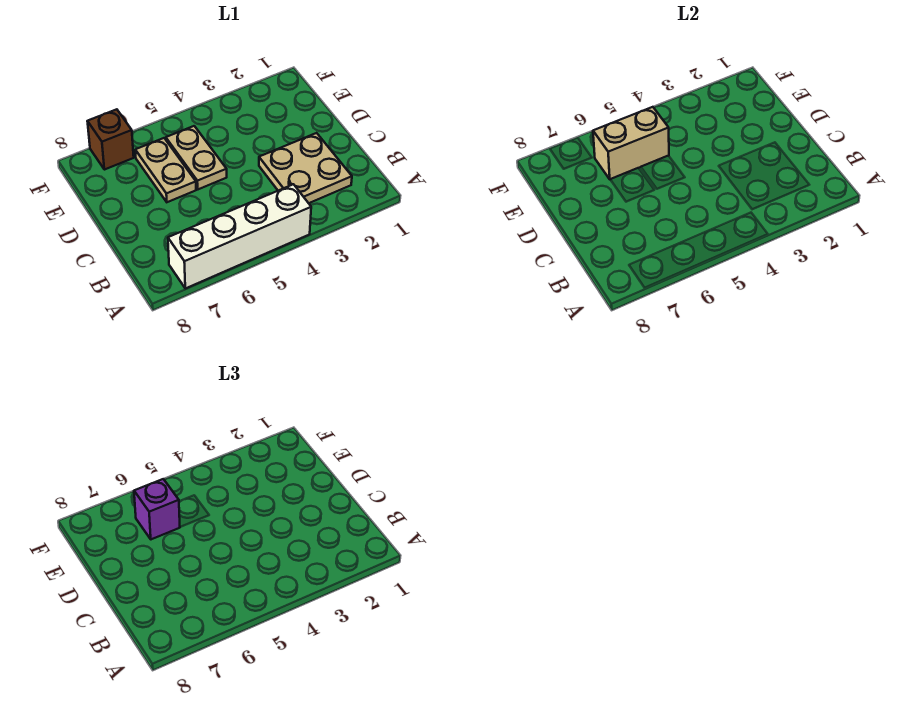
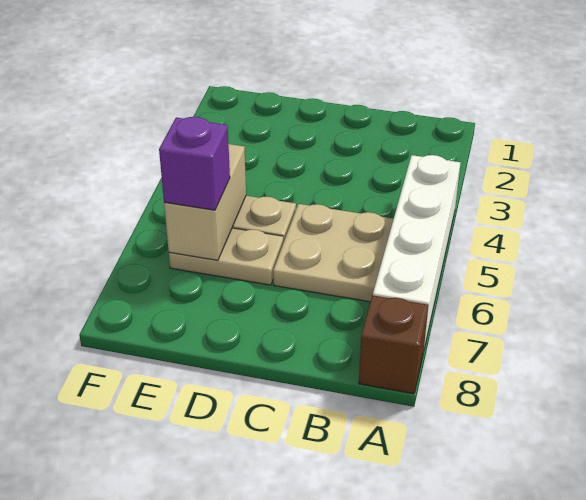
tan 2x2 plate [259,133,352,203] -> tan 2x2 plate moved to [273,204,394,302]
brown 1x1 brick [87,109,134,170] -> brown 1x1 brick moved to [359,296,428,394]

